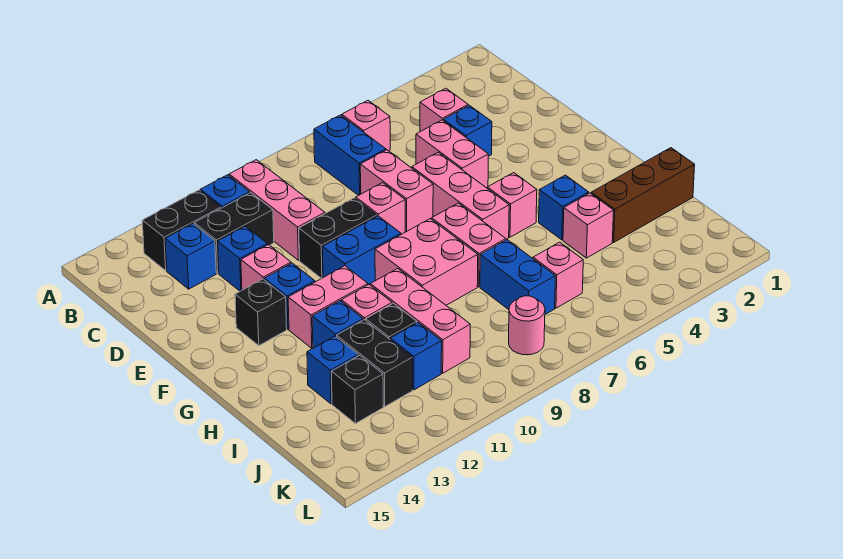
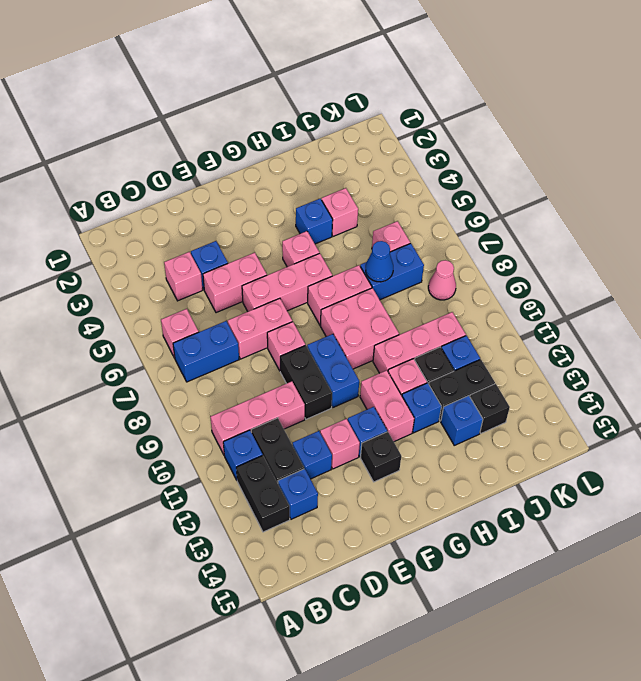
brown 1x3 brick [591,148,695,242] -> none
none -> blue 1x1 cone [366,241,393,282]
pink 1x1 round brick [509,296,545,355] -> pink 1x1 cone [428,260,456,300]

